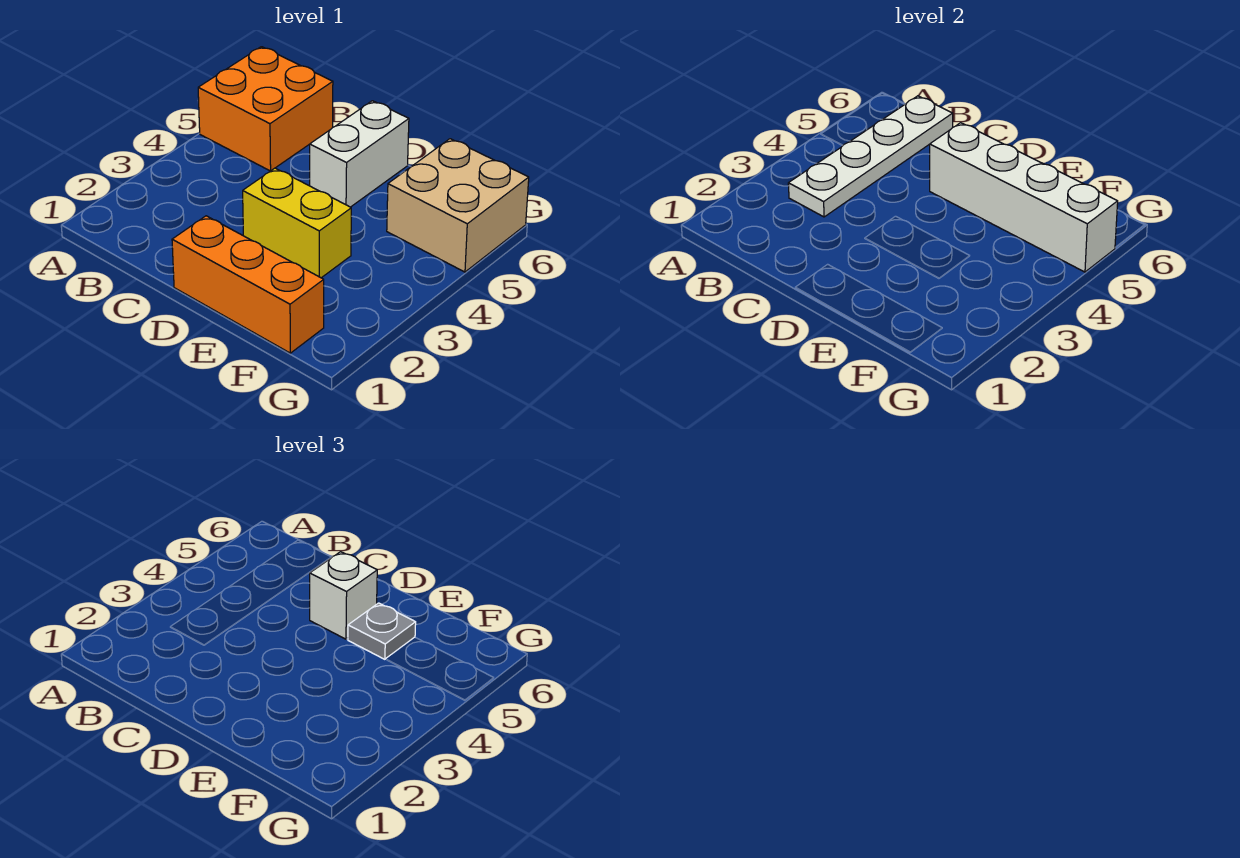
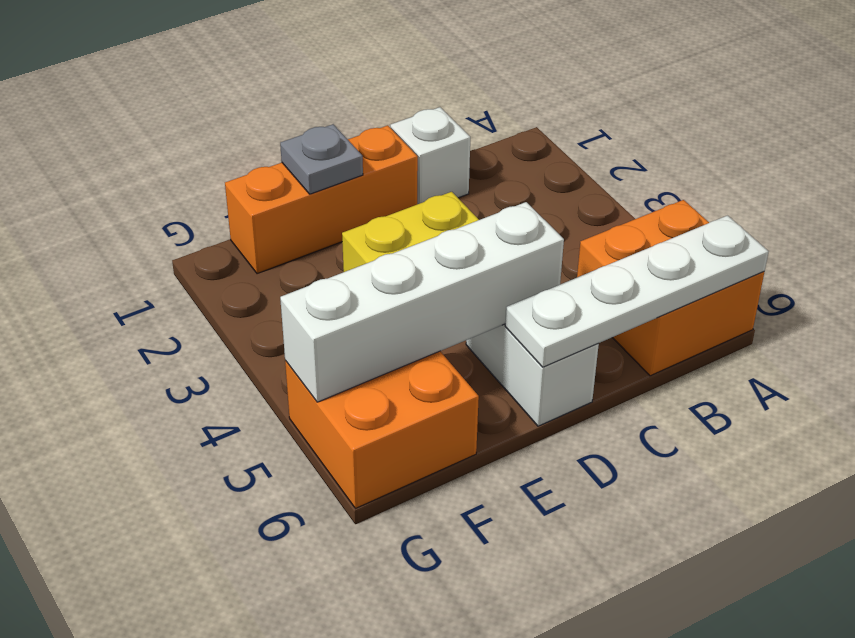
white 1x4 plate [788,96,953,217] -> white 1x4 plate turned to [505,216,769,367]
white 1x1 brick [310,552,377,639] -> white 1x1 brick moved to [390,107,470,204]
grey 1x1 plate [348,603,416,659] -> grey 1x1 plate moved to [280,124,363,194]
tan 2x2 brick [387,139,529,272] -> orange 2x2 brick [285,351,479,509]

